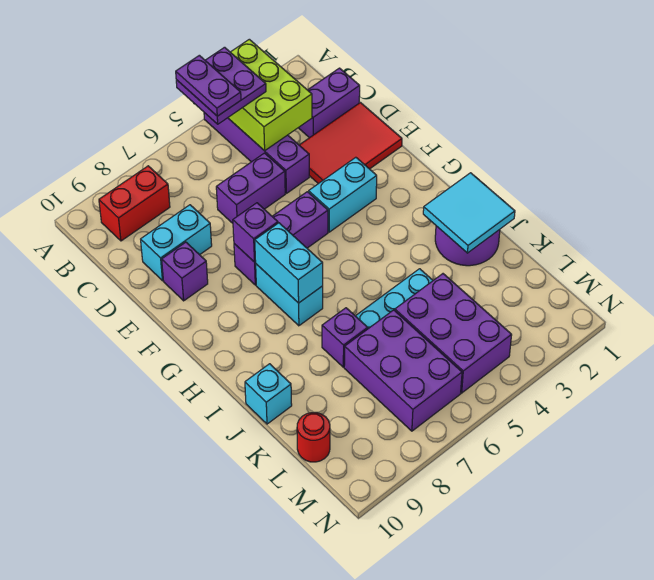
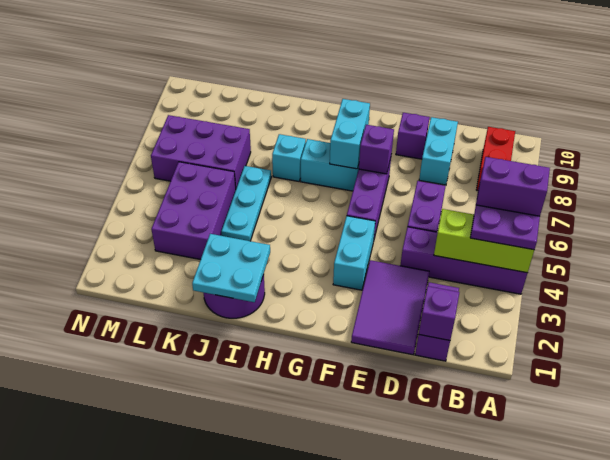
lime 2x3 brick [228,39,312,151] -> lime 1x3 brick [434,209,534,273]
purple 1x2 plate [176,55,241,116] -> purple 1x2 brick [476,157,550,216]
red 2x3 tile [300,103,402,184] -> purple 2x3 tile [351,260,429,355]
cyan 1x2 brick [255,223,323,303] -> cyan 1x2 brick turned to [330,99,370,169]
cyan 2x2 tile [423,173,515,253] -> cyan 2x2 plate [192,234,270,302]
purple 1x1 brick [322,308,368,367] -> purple 1x1 brick moved to [419,286,459,340]
cyan 1x1 brick [245,364,292,424] -> cyan 1x1 brick moved to [272,134,306,181]
purple 2x3 brick [395,274,512,393] -> purple 2x3 brick turned to [151,162,236,260]
red 1x1 round brick [297,413,330,462] -> none

